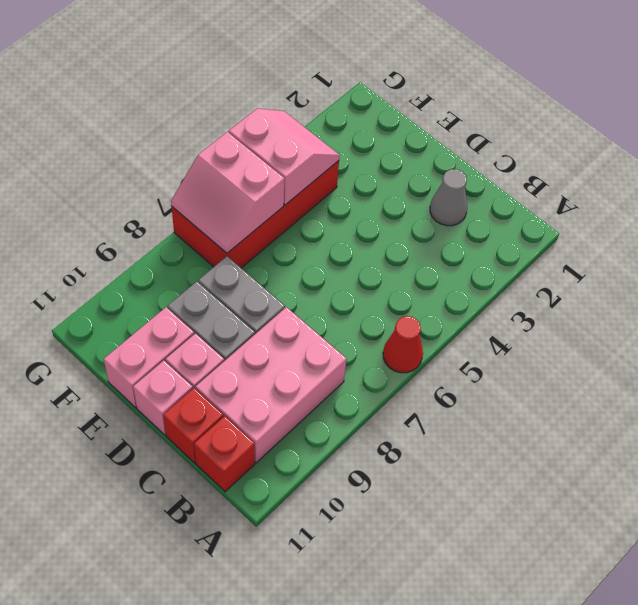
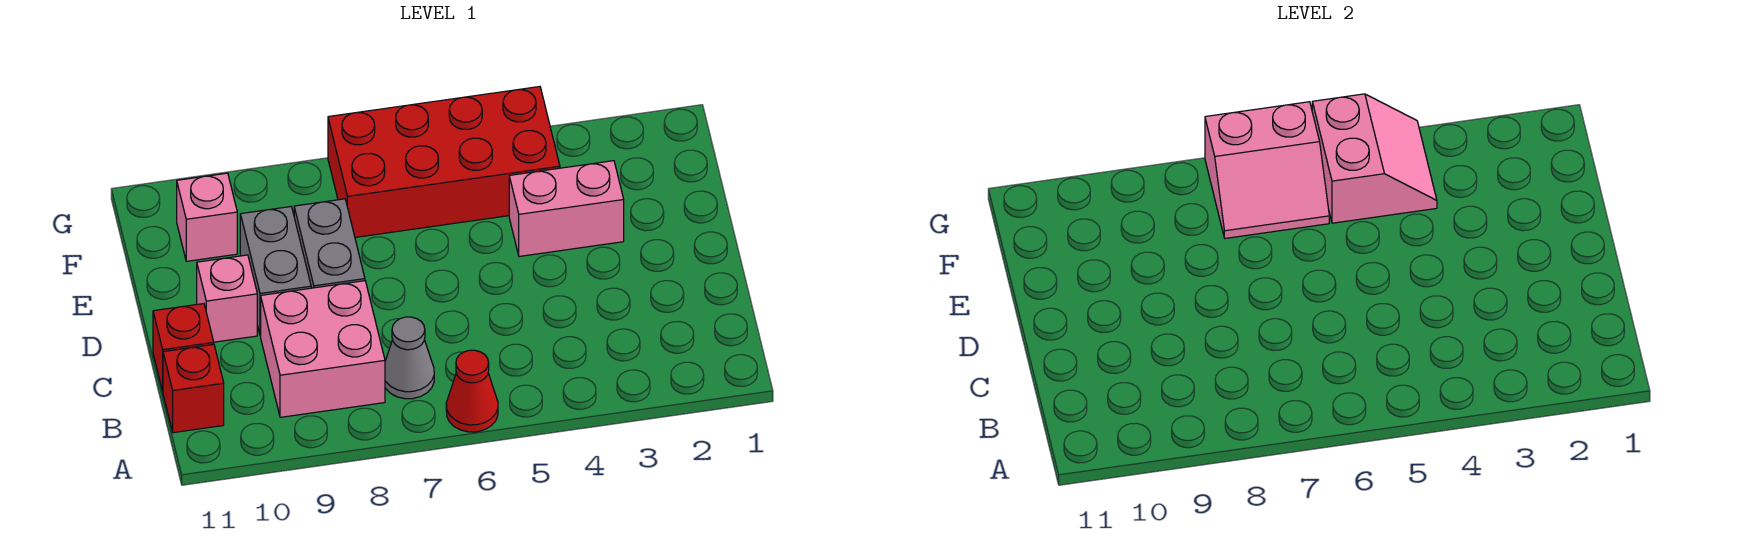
pink 2x3 brick [196,307,347,463] -> pink 2x2 brick [261,281,385,417]
grey 1x1 cone [430,169,467,226] -> grey 1x1 cone moved to [385,317,434,399]
pink 1x1 brick [133,361,193,435] -> pink 1x1 brick moved to [177,173,237,261]
pink 1x2 brick [104,307,194,408] -> pink 1x2 brick moved to [509,161,624,256]
pink 2x2 slope [171,132,284,253] -> pink 2x2 slope turned to [1205,102,1329,238]

